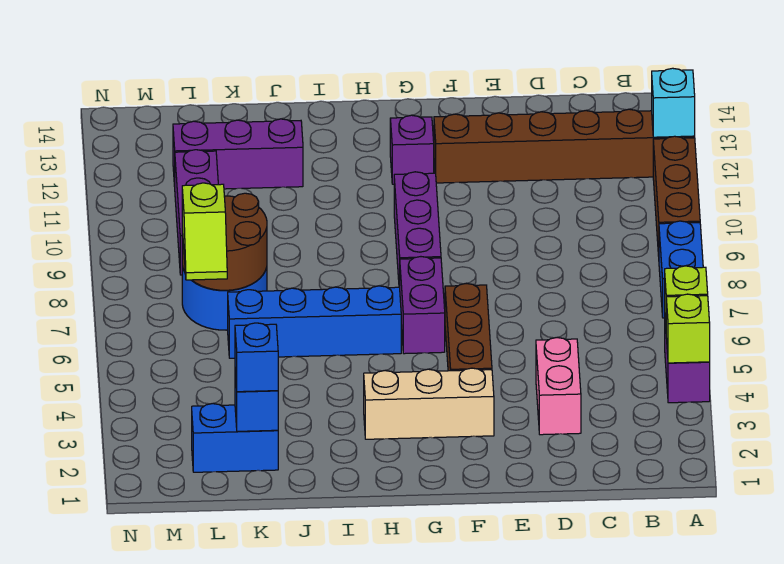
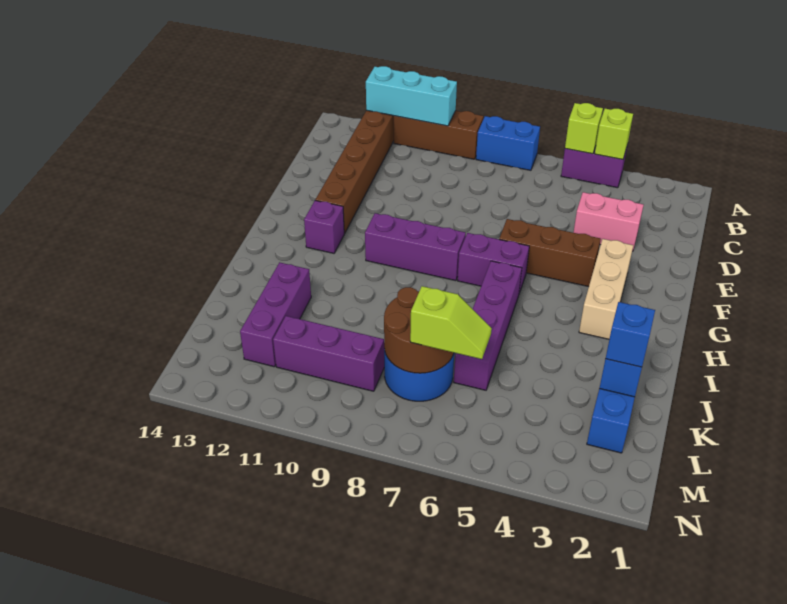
cyan 1x1 brick [652,68,695,137] -> cyan 1x3 brick [366,66,457,126]
blue 1x4 brick [228,286,401,358] -> purple 1x4 brick [454,261,522,390]

